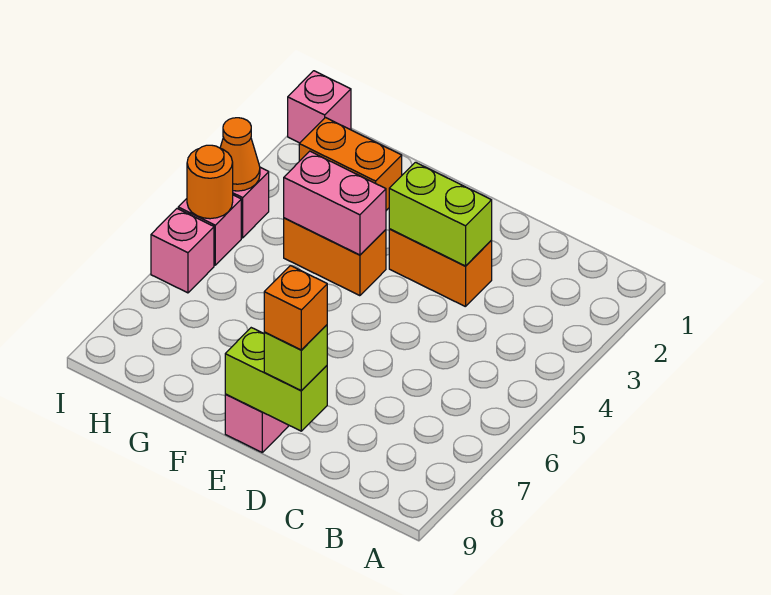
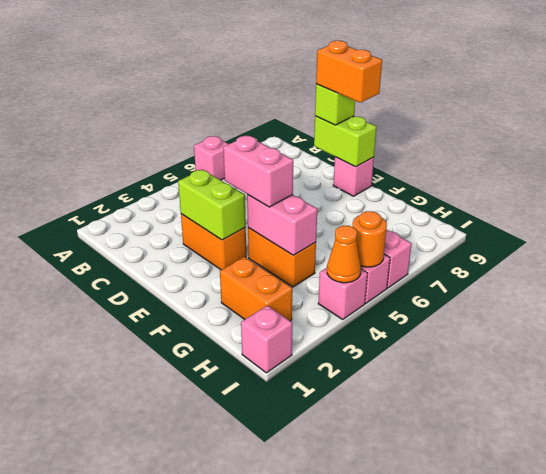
none -> pink 1x1 brick [194,136,228,180]
orange 1x1 brick [264,266,327,350] -> orange 1x2 brick [316,41,382,103]
none -> pink 1x2 brick [223,136,293,207]

